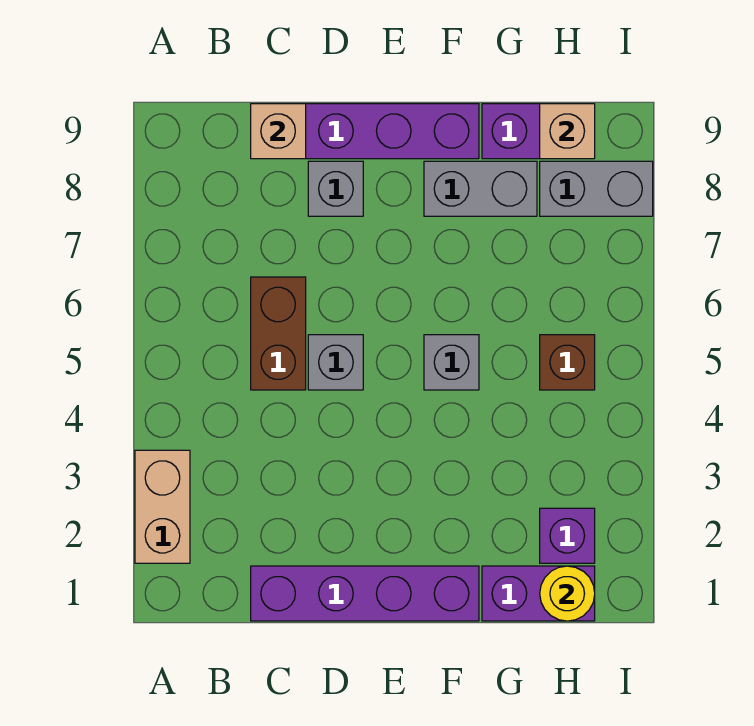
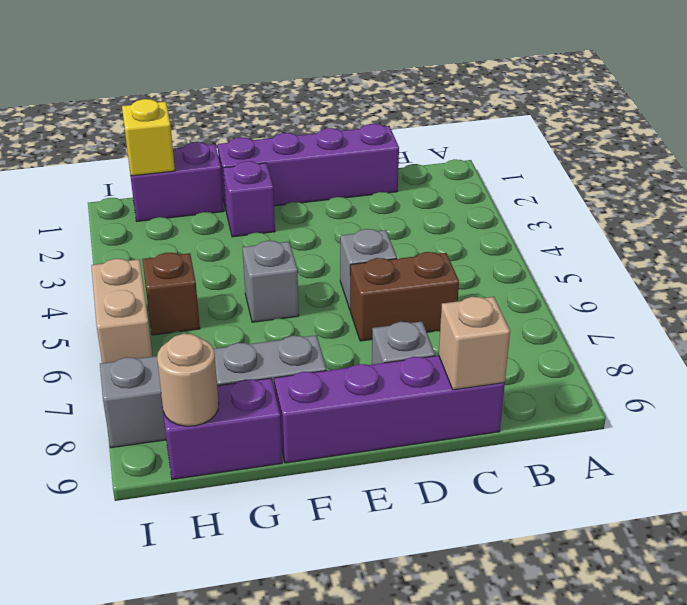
tan 1x2 brick [135,450,190,563] -> tan 1x2 brick moved to [91,259,153,363]
brown 1x2 brick [251,277,306,390] -> brown 1x2 brick turned to [350,252,459,341]
yellow 1x1 round brick [540,566,595,621] -> yellow 1x1 brick [122,99,175,176]
purple 1x1 brick [540,508,595,563] -> purple 1x1 brick moved to [223,161,275,237]
tan 1x1 brick [540,104,595,159] -> tan 1x1 round brick [157,334,219,426]

